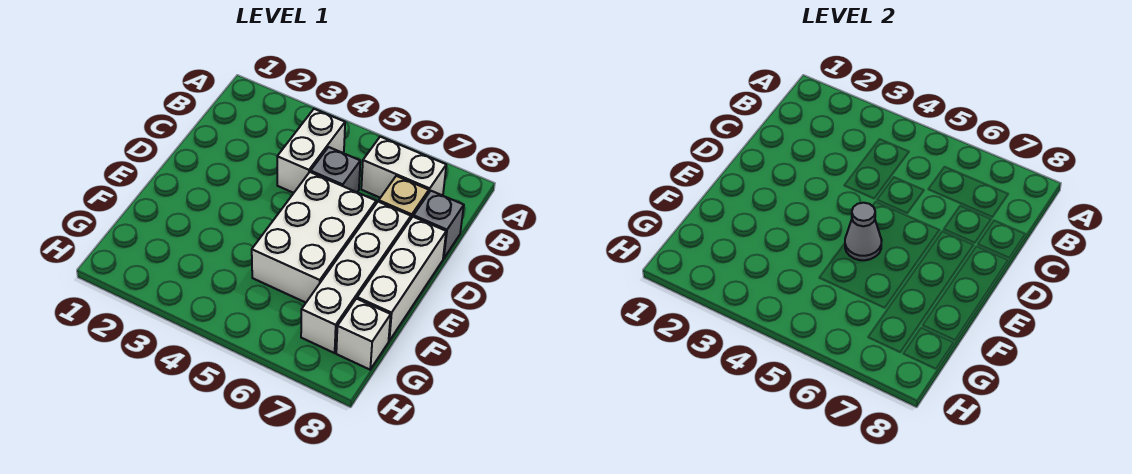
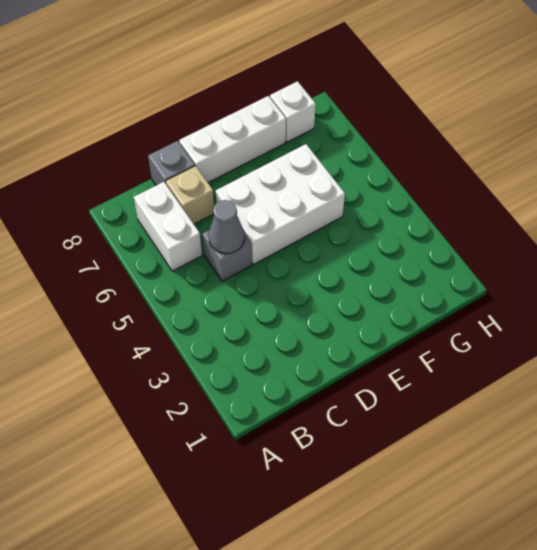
white 1x2 brick [277,109,345,193] -> none
white 1x4 brick [301,202,411,353] -> none
grey 1x1 cone [845,203,882,260] -> grey 1x1 cone moved to [209,200,245,254]

